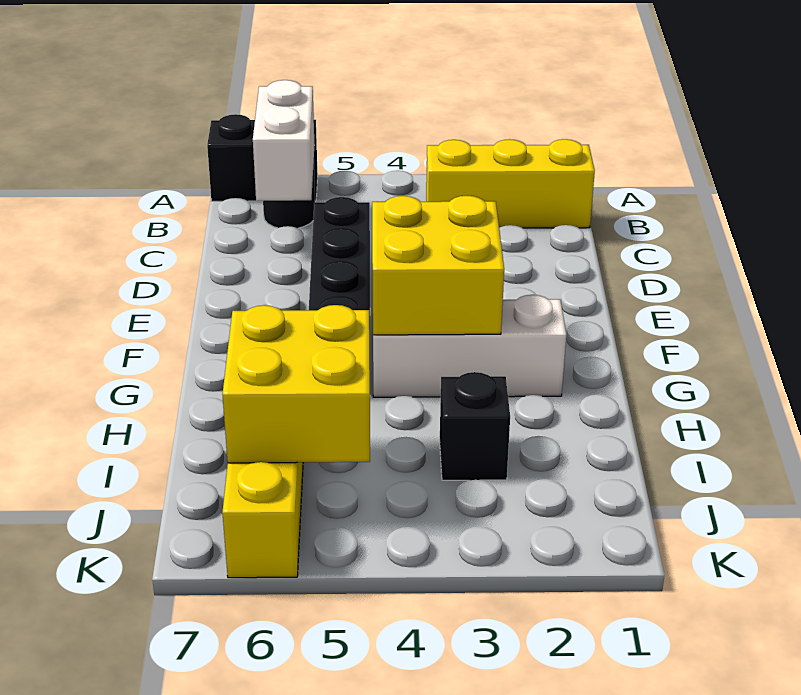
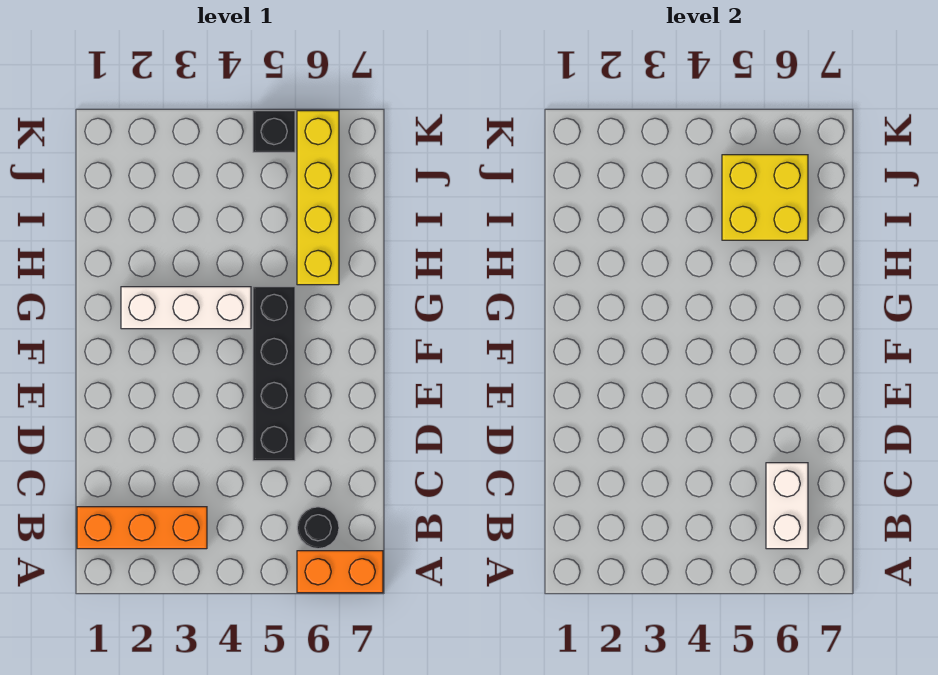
black 1x2 brick [207,114,318,201] -> orange 1x2 brick [297,551,383,593]
yellow 1x3 brick [426,139,595,228] -> orange 1x3 brick [77,507,207,549]
yellow 2x2 brick [372,195,504,335] -> none
black 1x1 brick [440,372,510,480] -> black 1x1 brick moved to [253,111,295,152]

